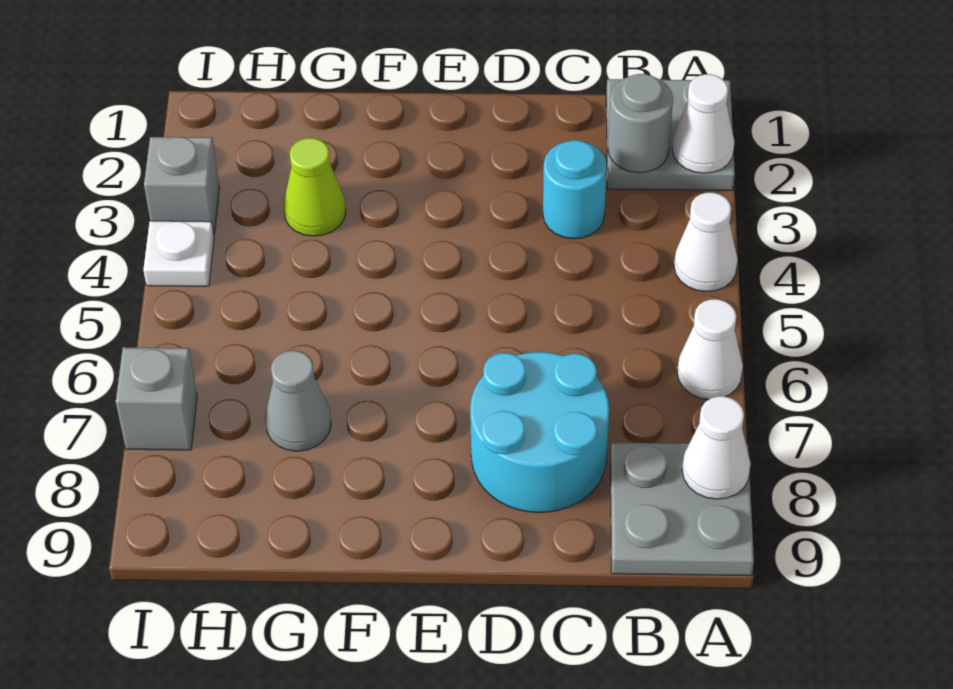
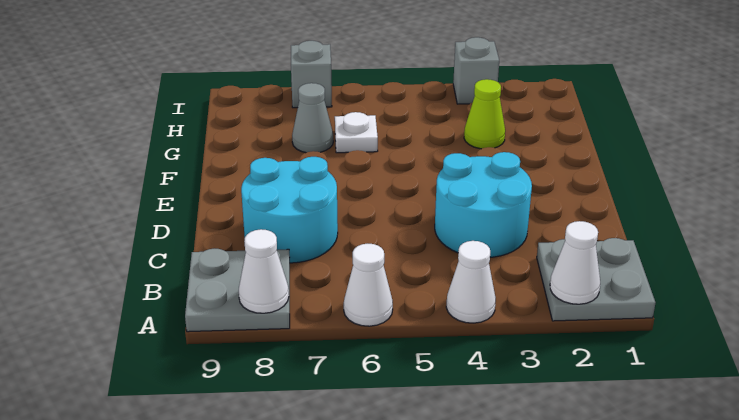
grey 1x1 round brick [608,74,673,173] -> none
cyan 1x1 round brick [543,140,607,239] -> cyan 2x2 round brick [435,152,532,257]
white 1x1 plate [143,221,214,286] -> white 1x1 plate moved to [335,112,378,153]

